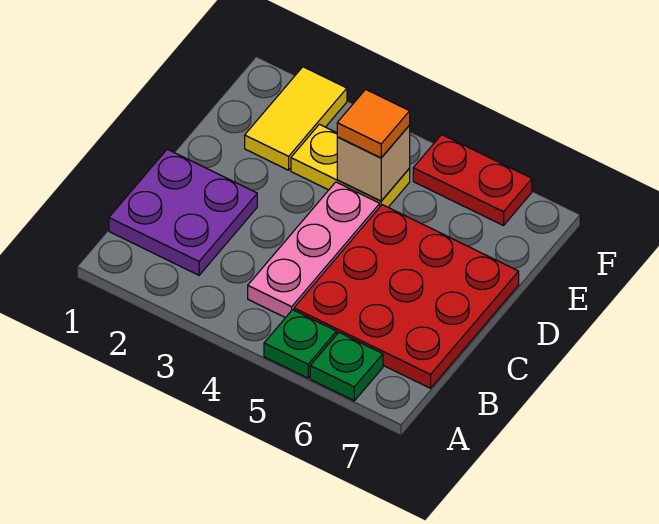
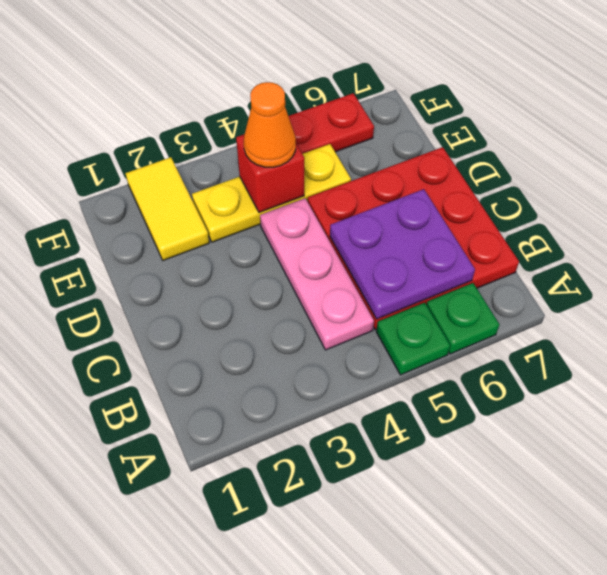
purple 2x2 plate [109,149,257,275] -> purple 2x2 plate moved to [330,189,475,319]
yellow 1x2 plate [291,124,410,207] -> yellow 1x3 plate [192,144,351,242]
tan 1x1 brick [337,125,410,201] -> red 1x1 brick [236,135,304,212]
orange 1x1 tile [337,89,410,158] -> orange 1x1 cone [244,82,296,167]

